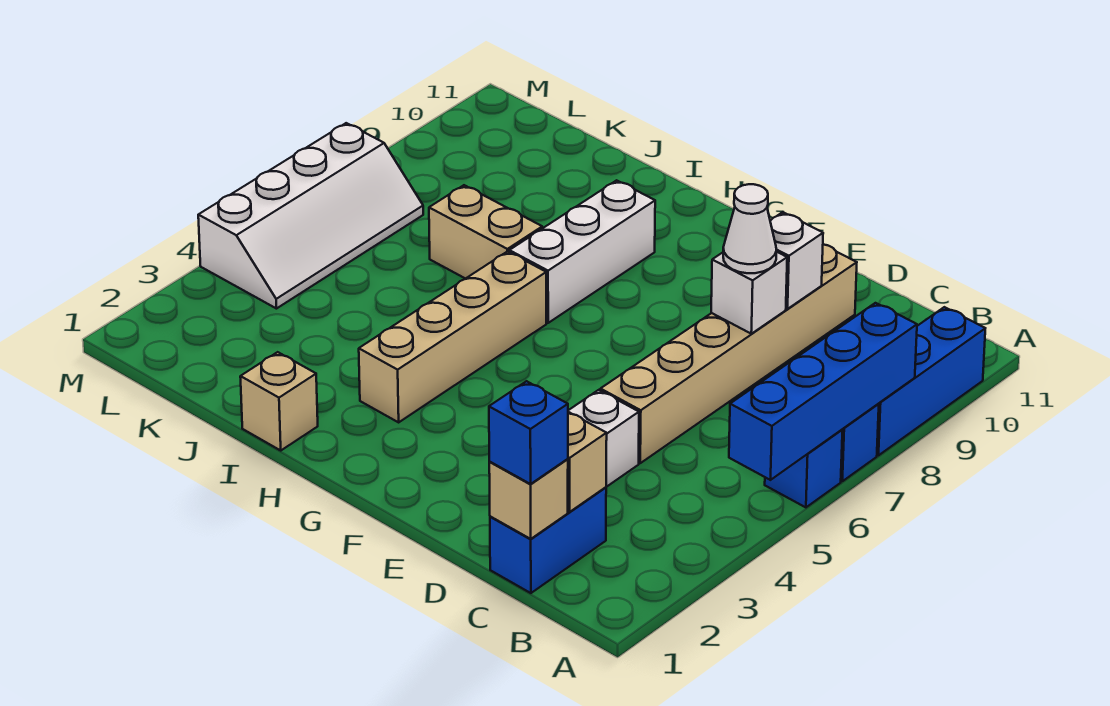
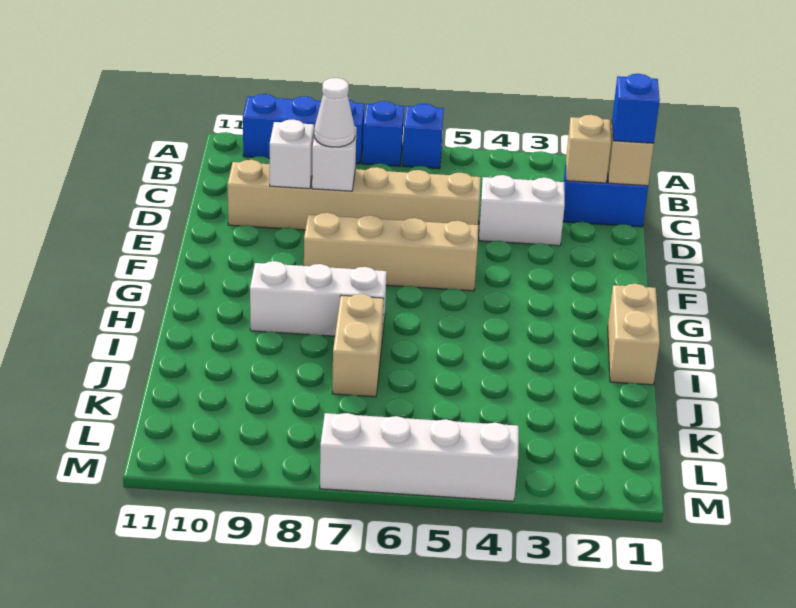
blue 1x4 brick [729,303,917,480] -> none
tan 1x4 brick [359,251,546,422] -> tan 1x4 brick moved to [304,213,478,291]
tan 1x1 brick [240,352,318,450] -> tan 1x2 brick [608,284,660,385]

